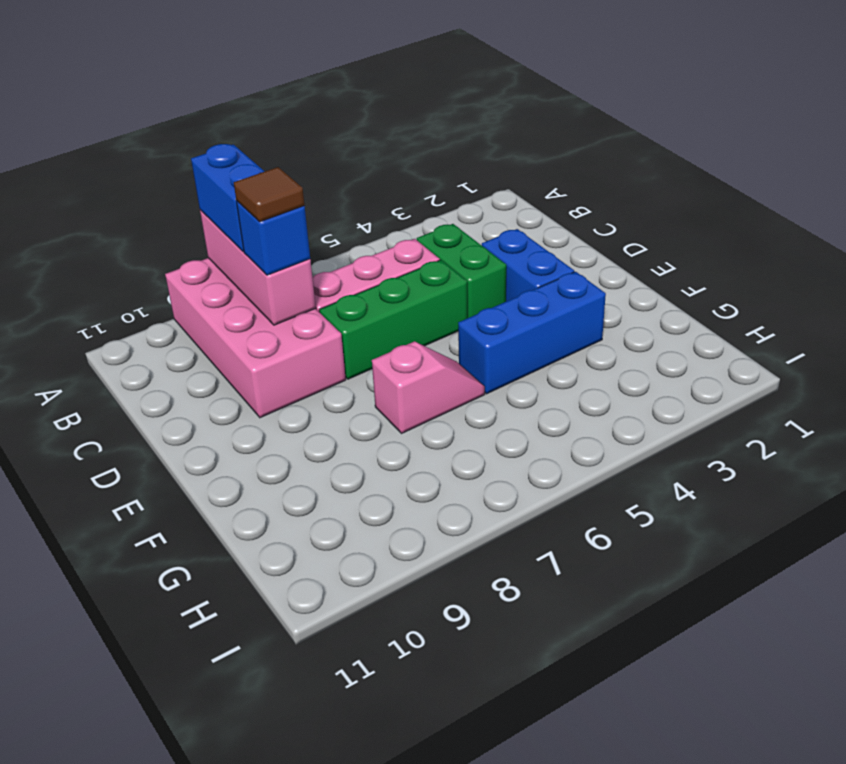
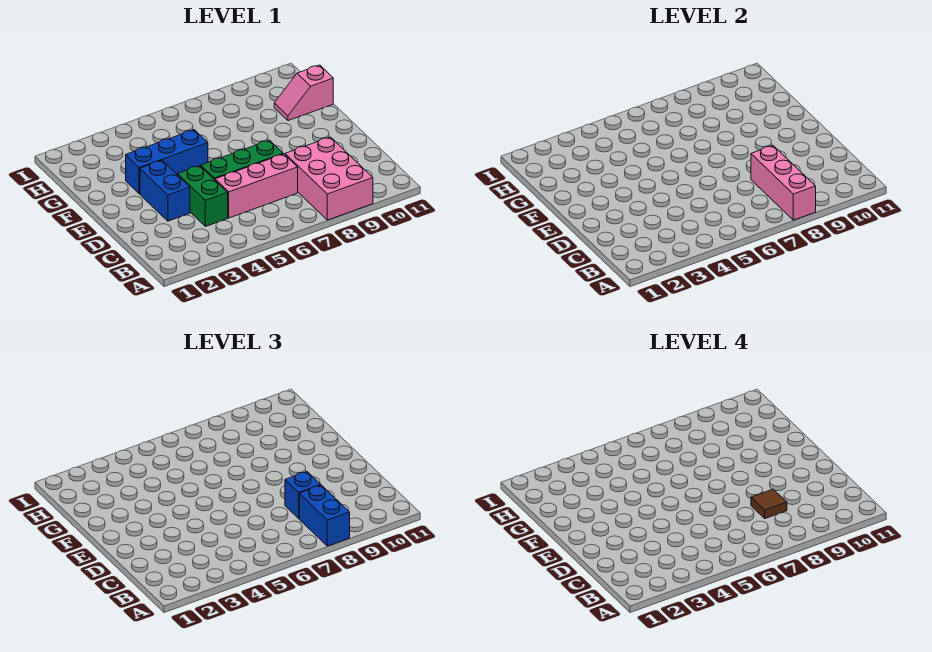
pink 2x4 brick [165,258,346,418] -> pink 2x3 brick [285,137,373,220]
pink 1x2 slope [372,341,485,433] -> pink 1x2 slope moved to [274,65,333,121]

